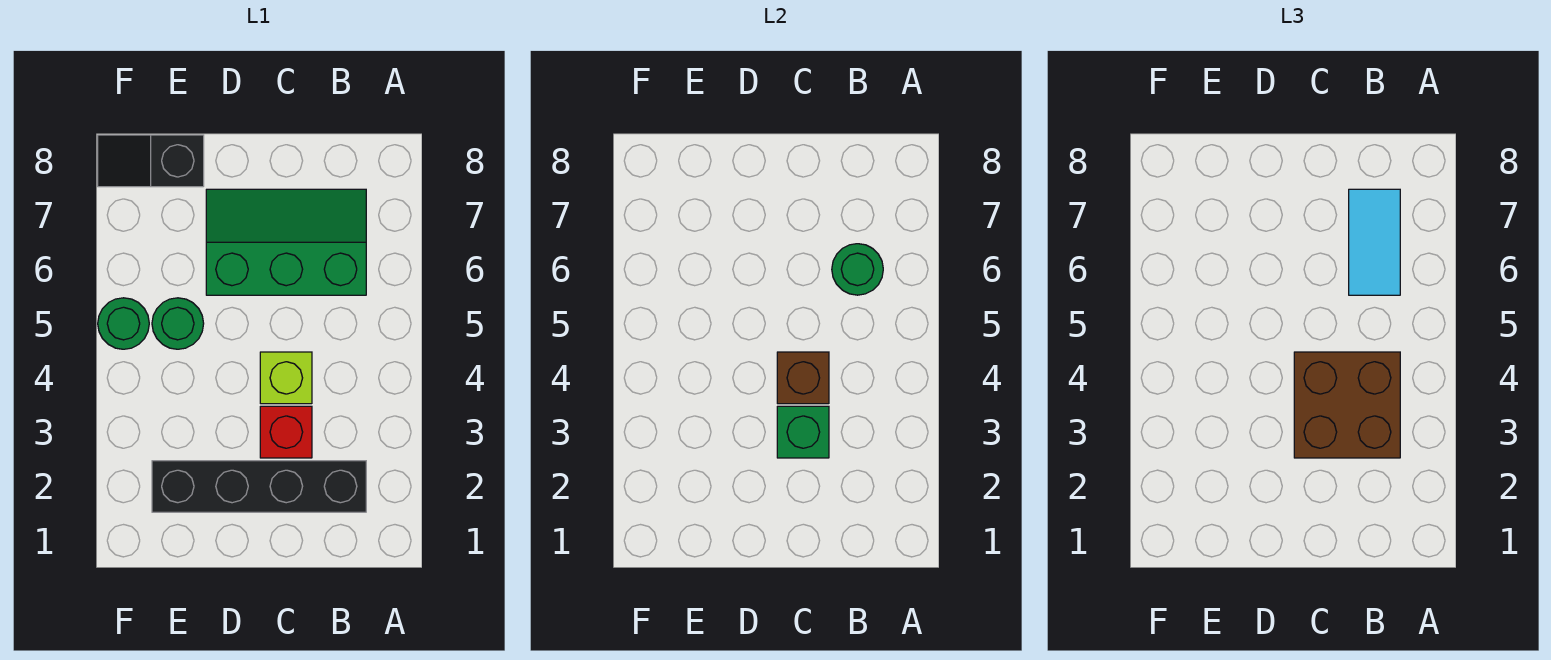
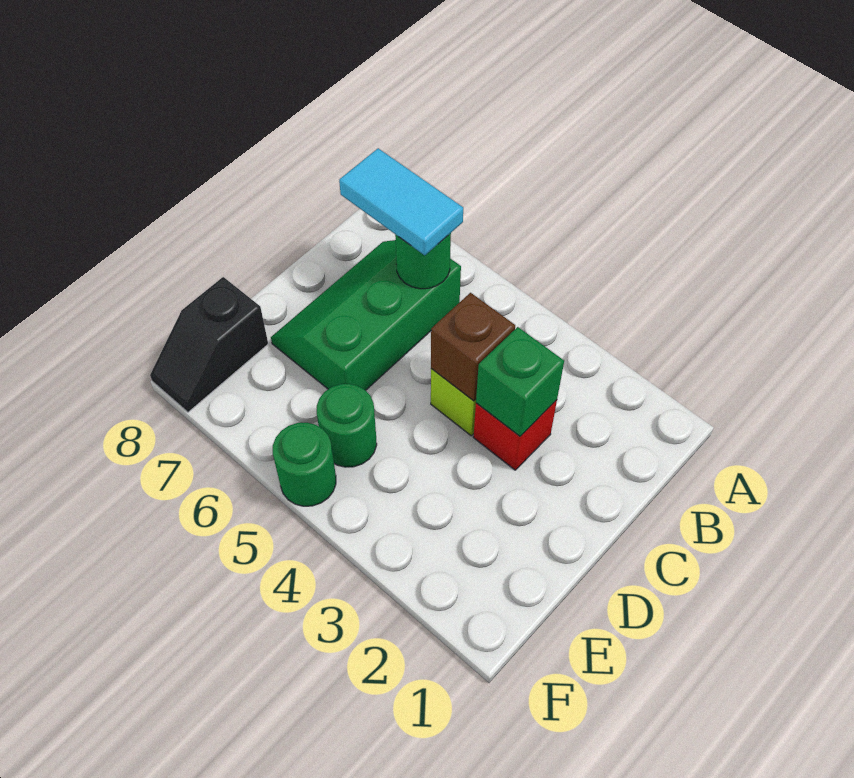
black 1x4 brick [152,461,366,512] -> none
brown 2x2 brick [1294,352,1400,458] -> none

